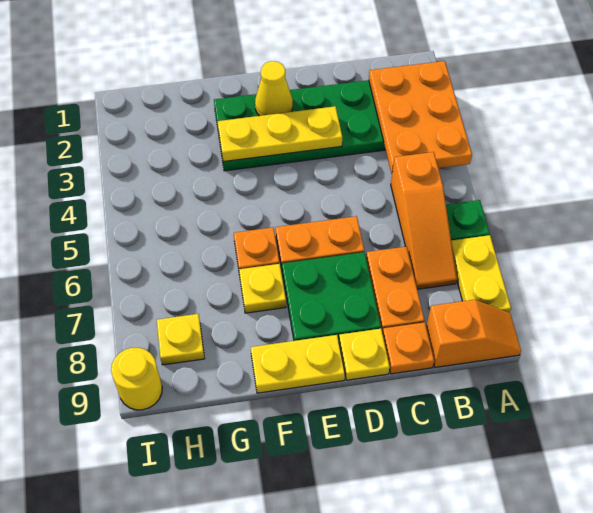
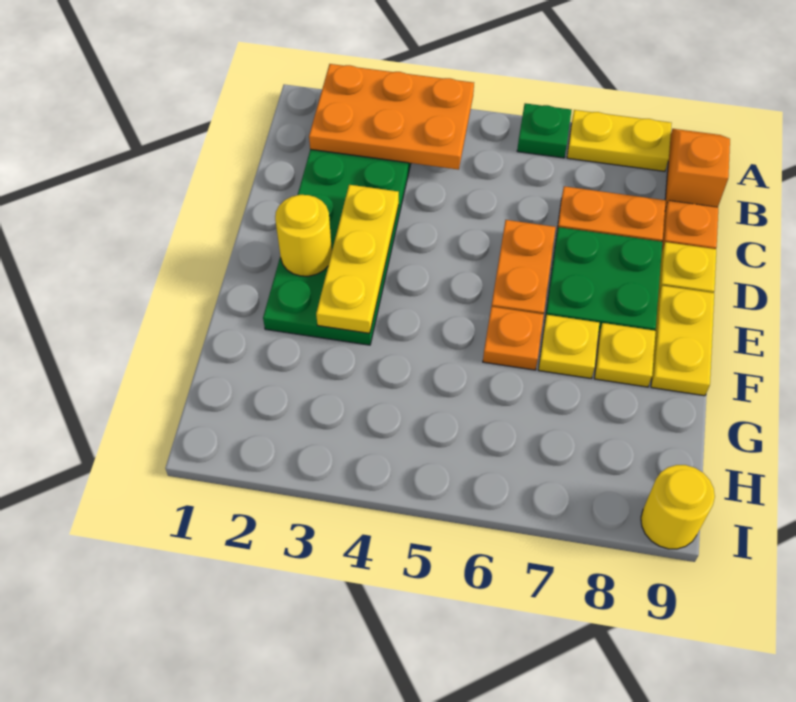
orange 1x3 slope [391,152,457,289] -> none
yellow 1x1 cone [255,61,293,116] -> yellow 1x1 round brick [275,195,332,276]
yellow 1x1 plate [157,314,205,365] -> yellow 1x1 plate moved to [594,323,656,387]

